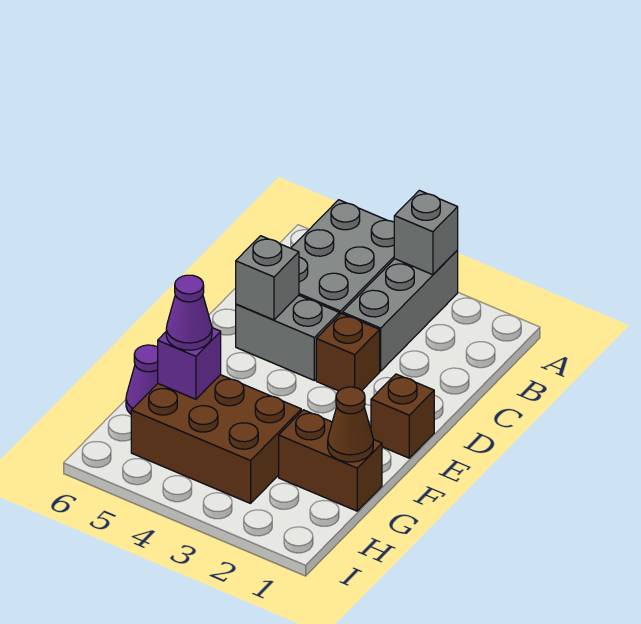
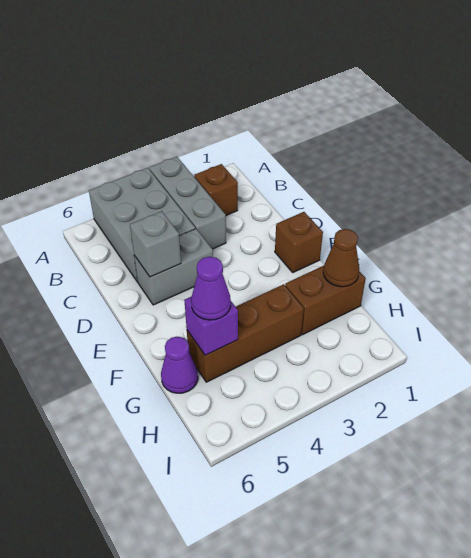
grey 1x1 brick [394,190,458,275] -> none
brown 1x1 brick [316,313,380,391] -> brown 1x1 brick moved to [194,164,238,215]
brown 2x3 brick [131,375,301,503] -> brown 1x3 brick [187,284,304,382]

